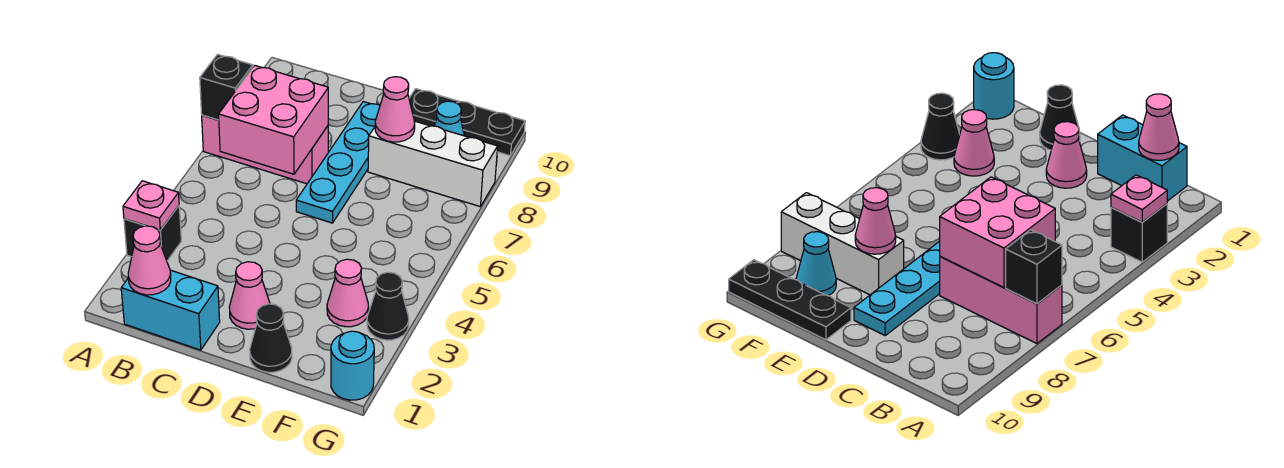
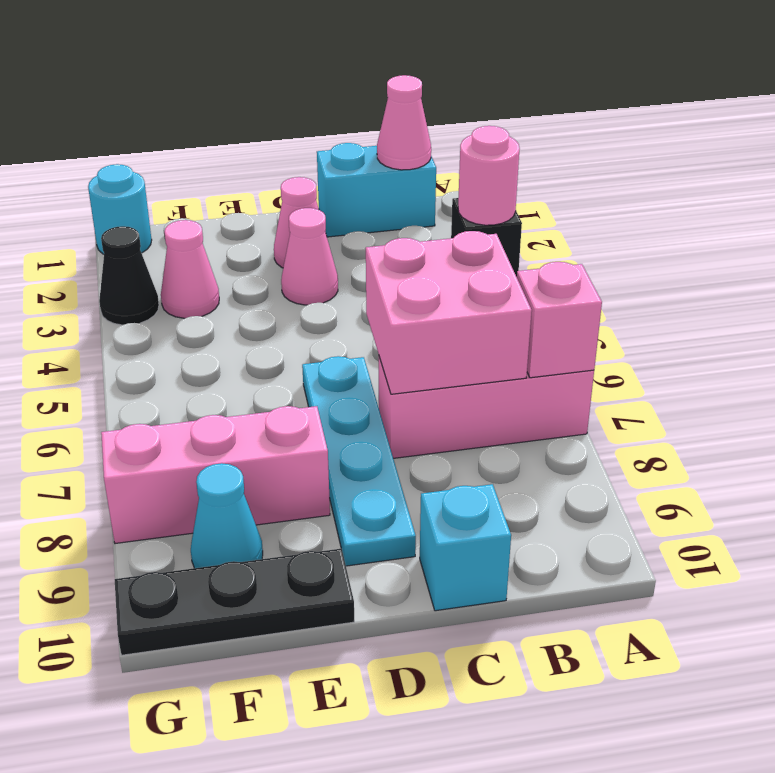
pink 1x1 plate [123,181,179,230] -> pink 1x1 round brick [458,126,520,225]
black 1x1 brick [200,54,253,120] -> pink 1x1 brick [517,262,602,378]
none -> cyan 1x1 brick [420,484,511,611]
black 1x1 cone [250,304,292,372] -> none
white 1x3 brick [368,121,498,207] -> pink 1x3 brick [101,406,330,543]
pink 1x1 cone [375,77,415,142] -> pink 1x1 cone moved to [281,208,338,305]

